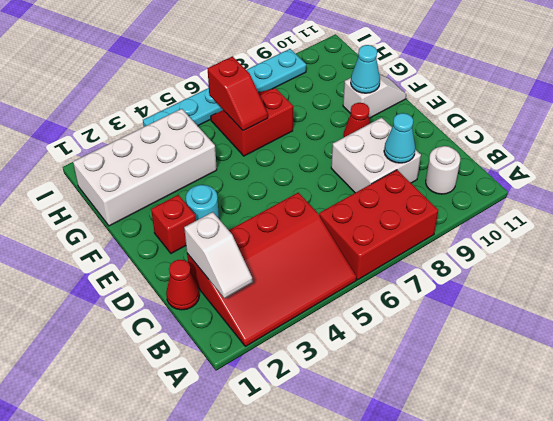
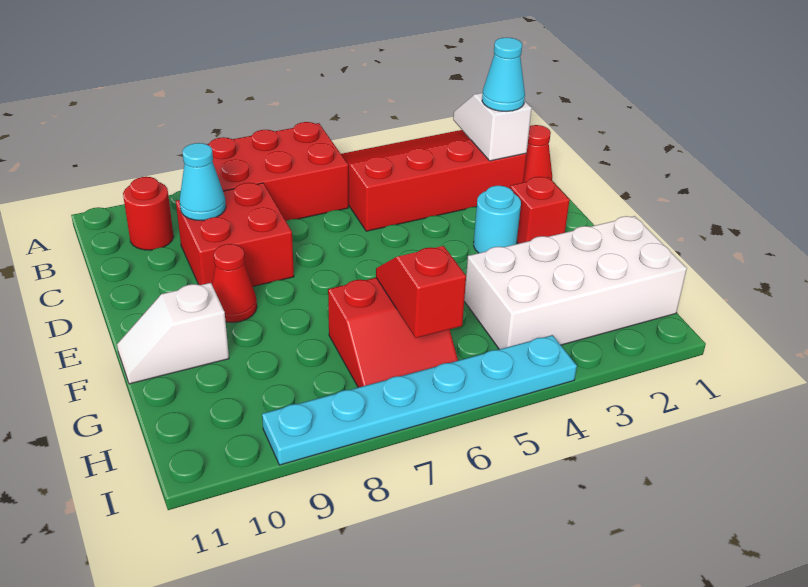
white 1x1 round brick [426,146,460,194] -> red 1x1 round brick [123,177,174,250]
white 2x2 brick [331,118,421,193] -> red 2x2 brick [176,183,294,286]
cyan 1x1 cone [351,45,380,93] -> cyan 1x1 cone moved to [482,38,525,111]

